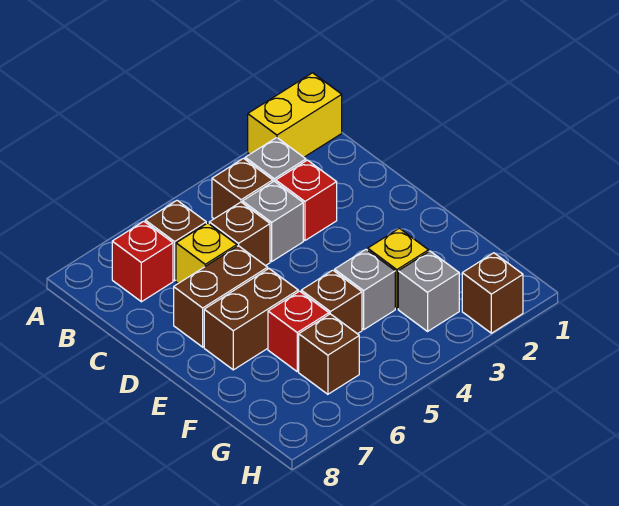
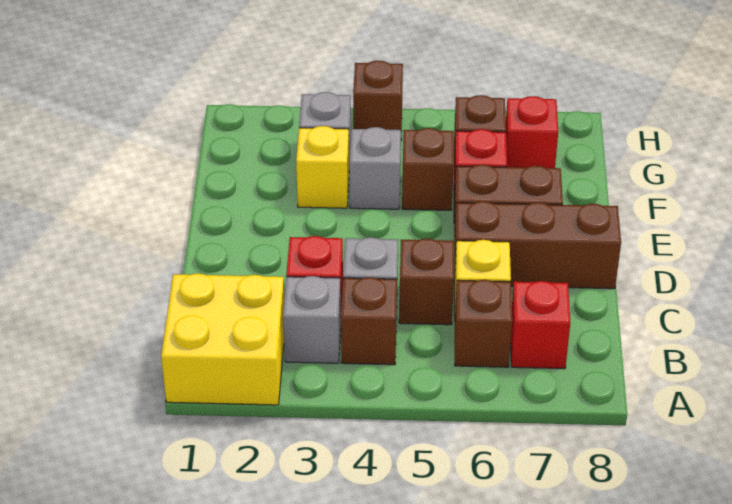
yellow 1x2 brick [248,73,342,157] -> yellow 2x2 brick [161,273,284,405]
brown 1x2 brick [174,246,268,347] -> brown 1x3 brick [454,201,621,289]
none -> red 1x1 brick [506,96,558,168]
brown 1x1 brick [462,253,523,333] -> brown 1x1 brick moved to [353,61,403,131]

